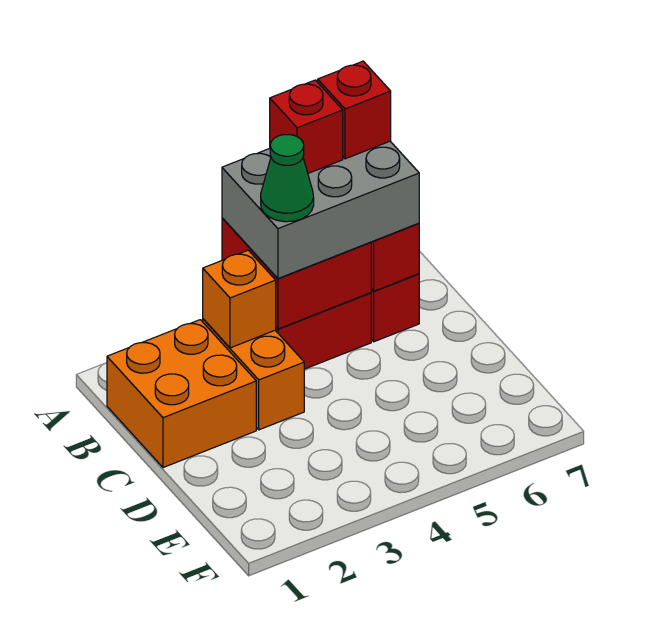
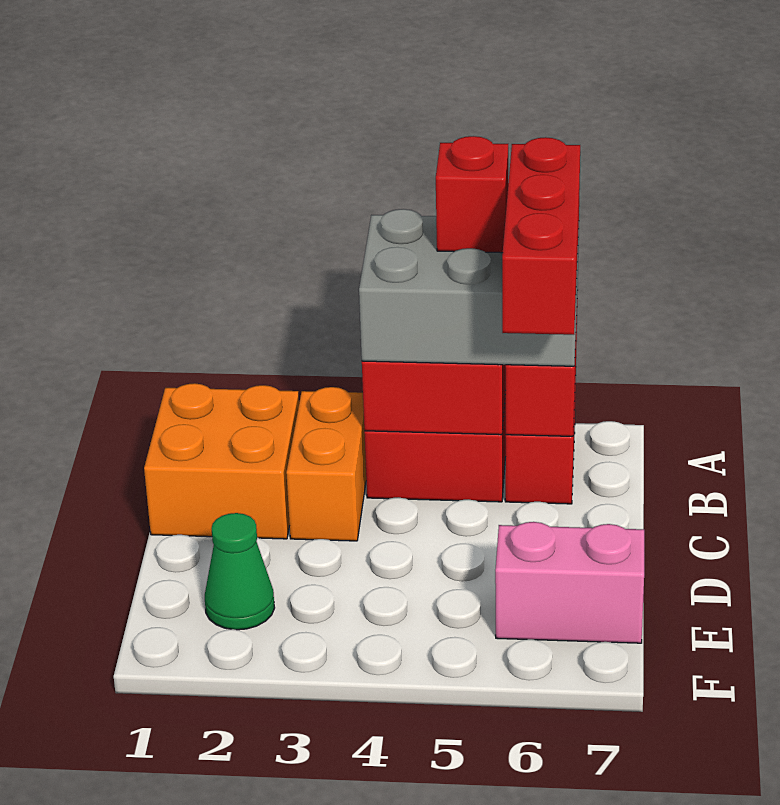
red 1x1 brick [318,61,391,159] -> red 1x3 brick [502,137,580,335]
orange 1x1 brick [203,250,276,348] -> none
green 1x1 cone [261,134,314,222] -> green 1x1 cone moved to [205,513,275,630]
none -> pink 1x2 brick [495,522,644,643]

